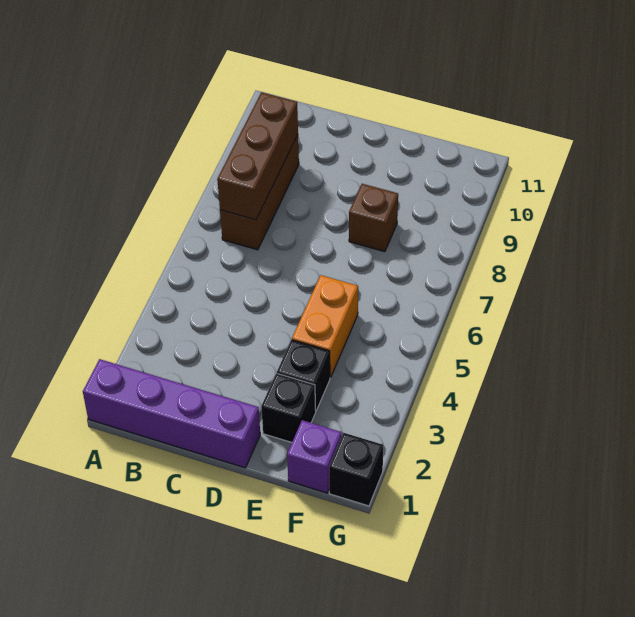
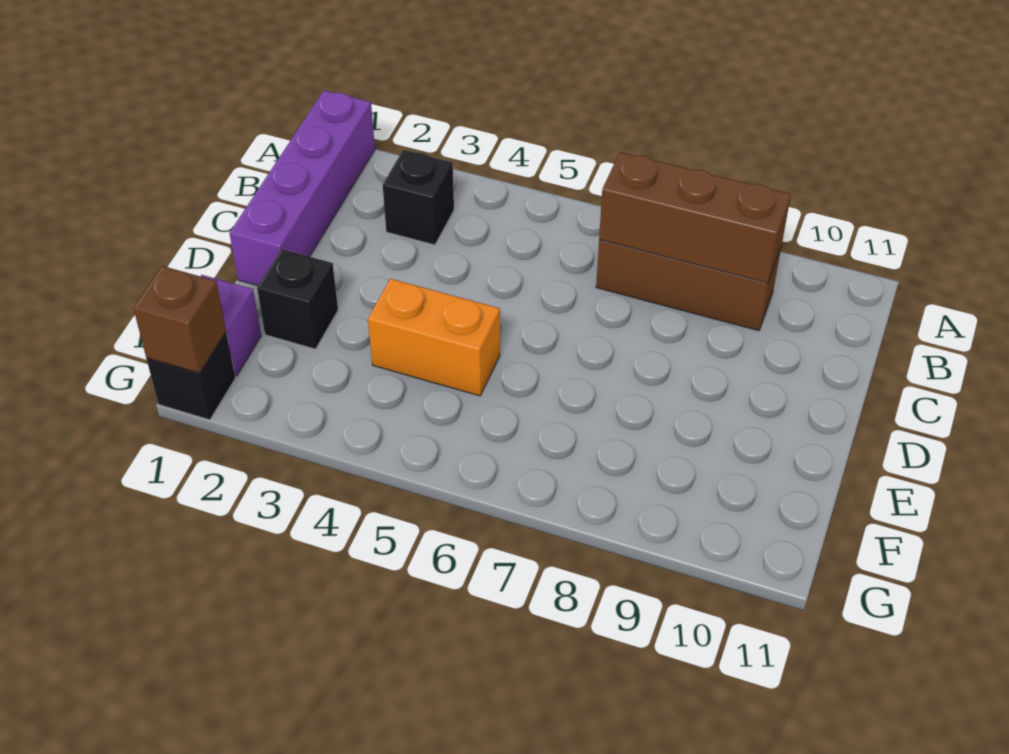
black 1x1 brick [277,340,330,410] -> black 1x1 brick moved to [383,150,454,245]
brown 1x1 brick [349,184,398,252] -> brown 1x1 brick moved to [133,266,226,373]

